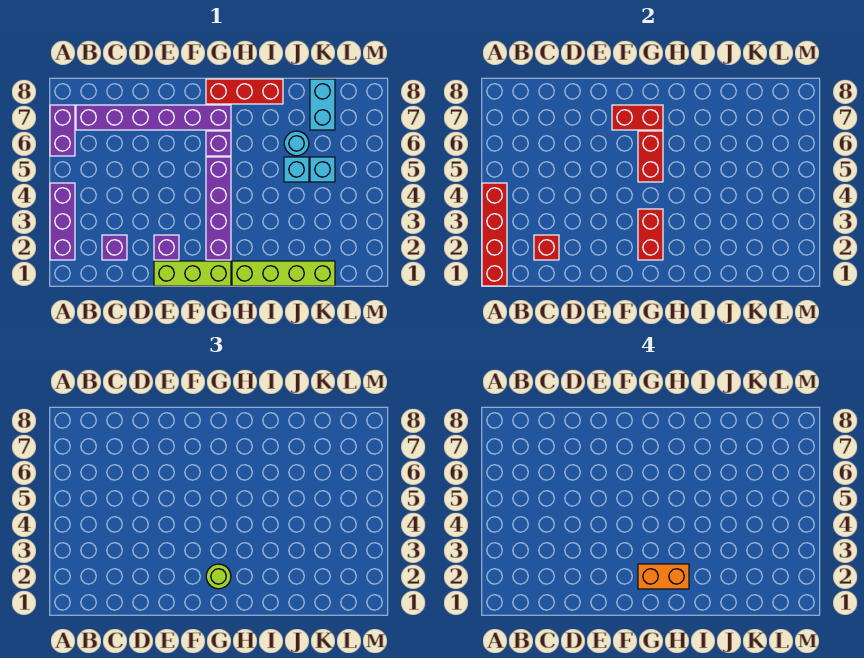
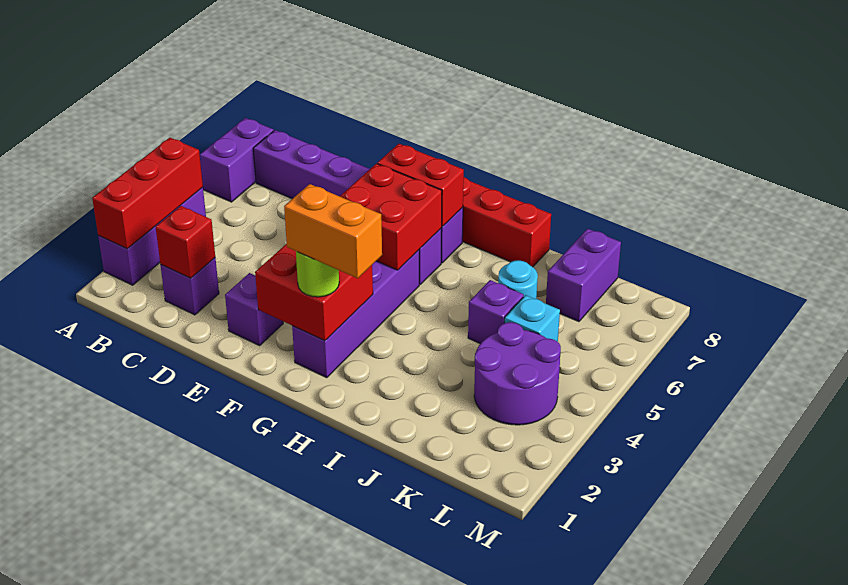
red 1x4 brick [482,183,507,286] -> red 1x3 brick [92,138,203,249]
lime 1x3 brick [154,261,231,286] -> none
red 1x2 brick [638,209,663,260] -> red 2x2 brick [255,244,373,341]
red 1x2 brick [638,131,663,182] -> red 2x2 brick [340,164,442,270]
lime 1x4 brick [232,261,335,286] -> none
cyan 1x1 brick [284,157,309,182] -> purple 1x1 brick [468,280,524,344]
none -> purple 2x2 round brick [474,322,561,425]
cyan 1x2 brick [310,79,335,130] -> purple 1x2 brick [546,229,621,322]

